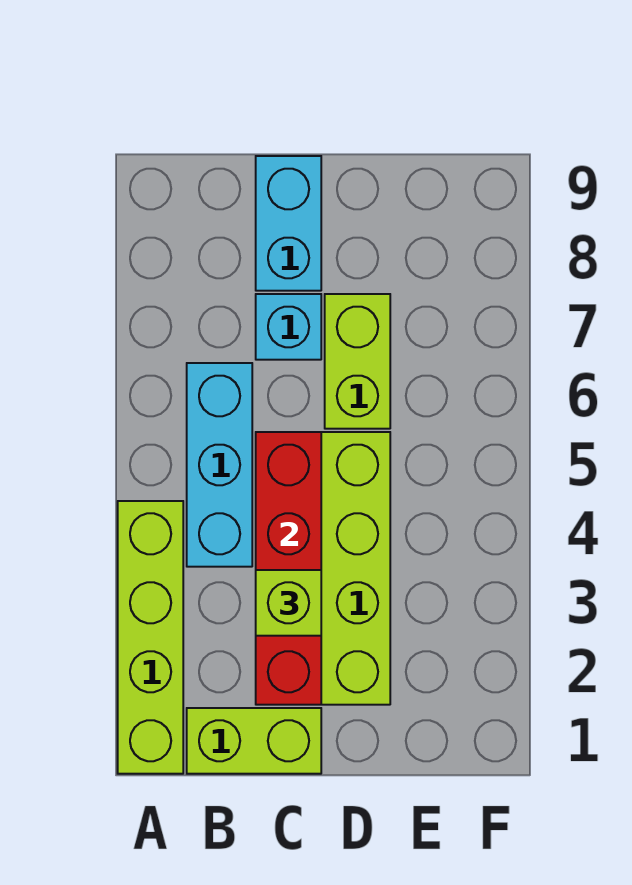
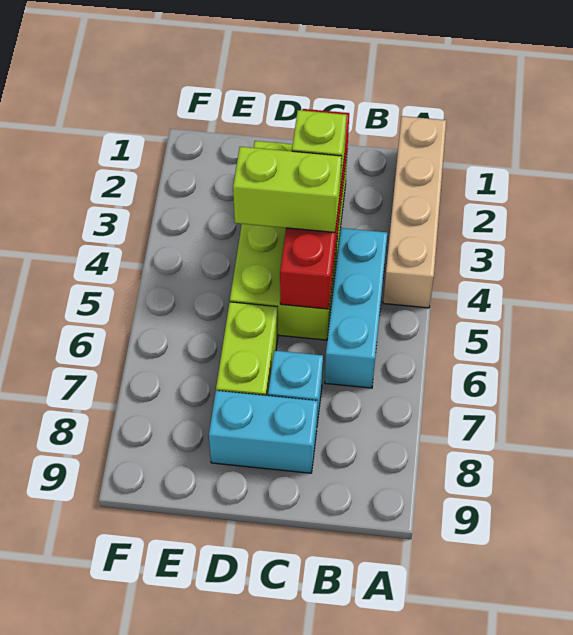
lime 1x4 brick [118,501,183,774] -> tan 1x4 brick [383,116,446,308]
lime 1x2 brick [187,708,321,774] -> lime 1x2 brick moved to [233,147,342,232]
cyan 1x2 brick [256,156,321,291] -> cyan 1x2 brick turned to [209,391,318,473]

